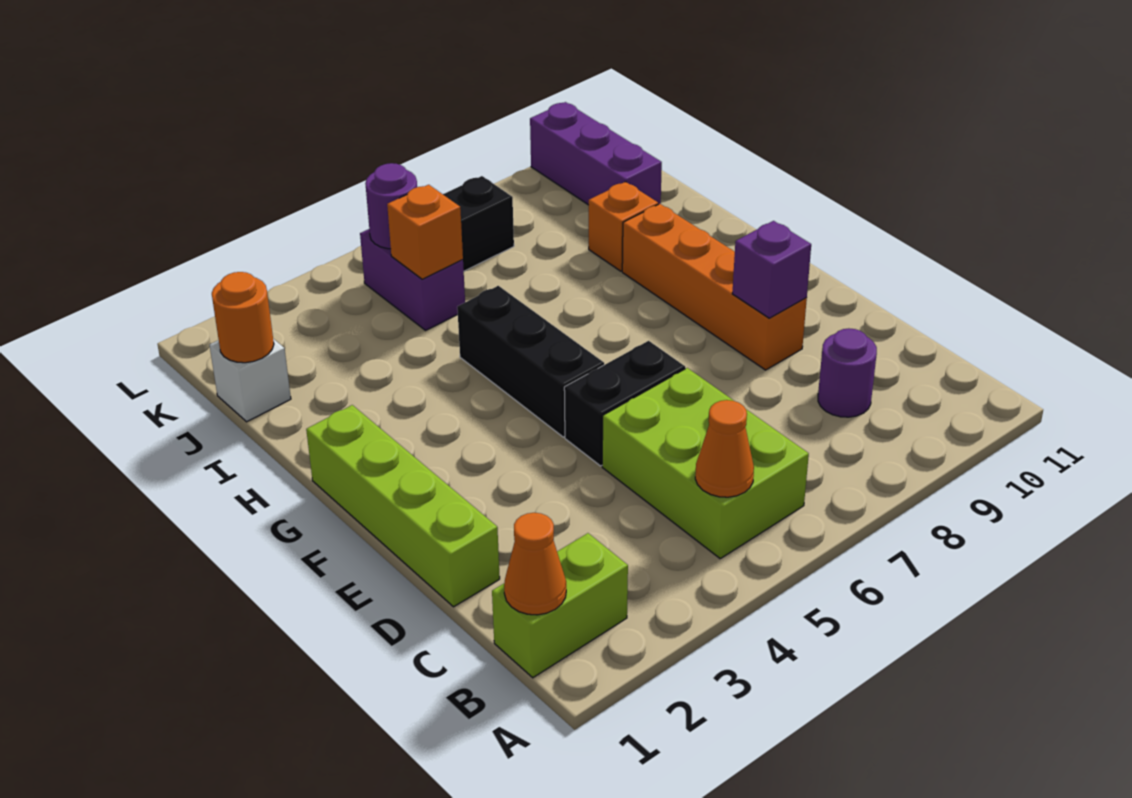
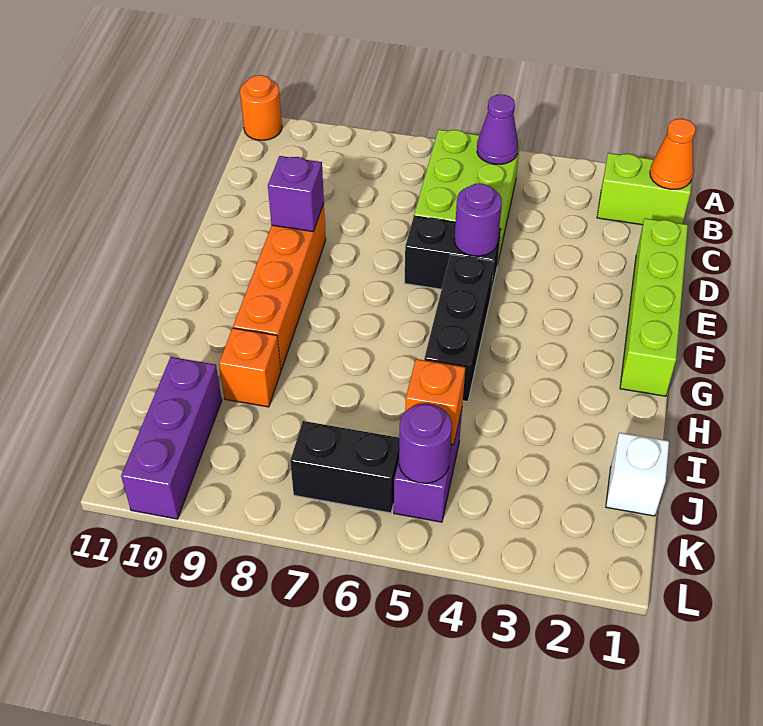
orange 1x1 cone [695,400,754,497] -> purple 1x1 cone [477,95,518,164]
purple 1x1 round brick [818,328,877,417] -> purple 1x1 round brick moved to [454,183,502,256]
orange 1x1 round brick [212,272,274,363] -> orange 1x1 round brick moved to [240,75,282,140]

